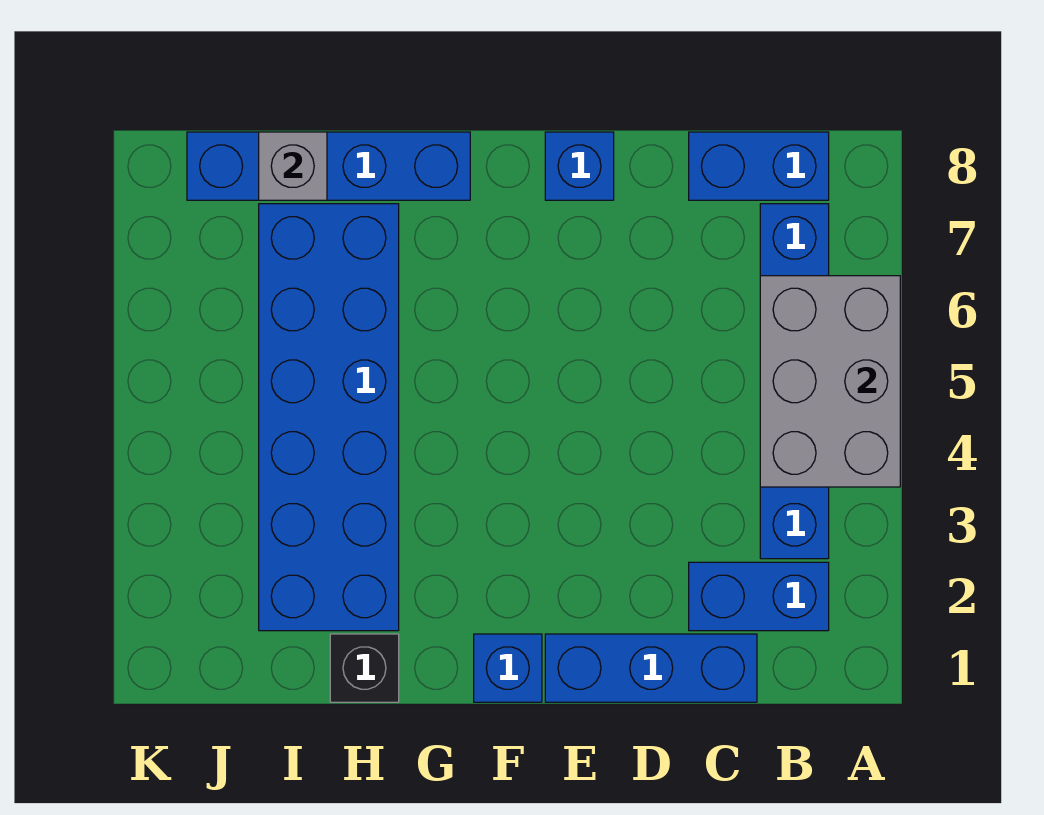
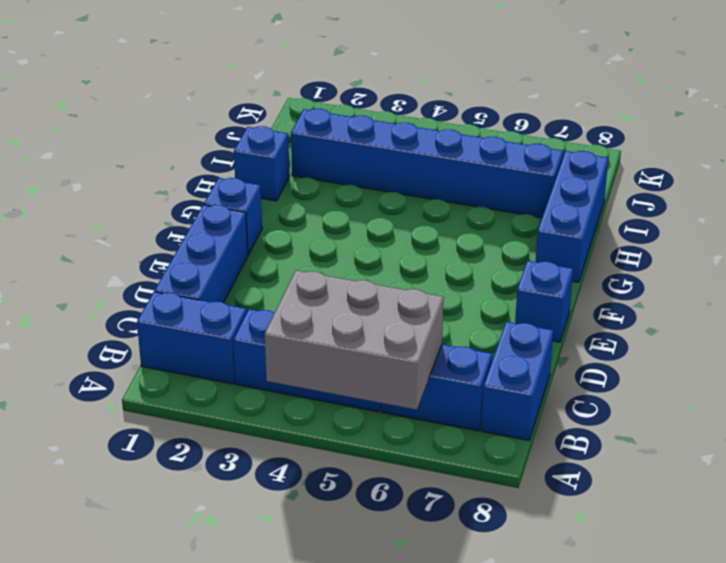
blue 1x2 brick [689,562,829,631] -> blue 1x2 brick turned to [137,292,247,384]
blue 1x4 brick [187,132,470,200] -> blue 1x3 brick [536,151,608,282]
black 1x1 brick [330,634,399,702] -> blue 1x1 brick [234,126,289,201]
blue 2x6 brick [259,204,399,631] -> blue 1x6 brick [291,109,563,217]
grey 1x1 brick [259,132,327,200] -> none

